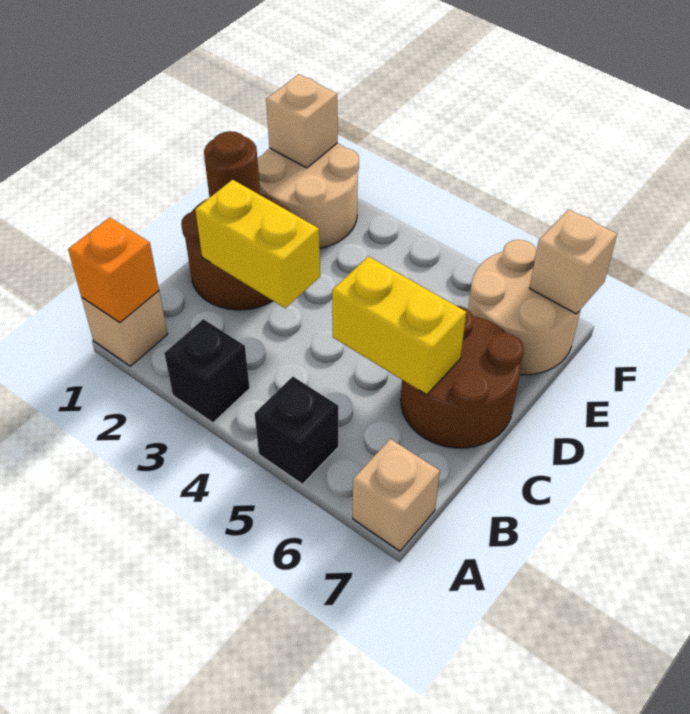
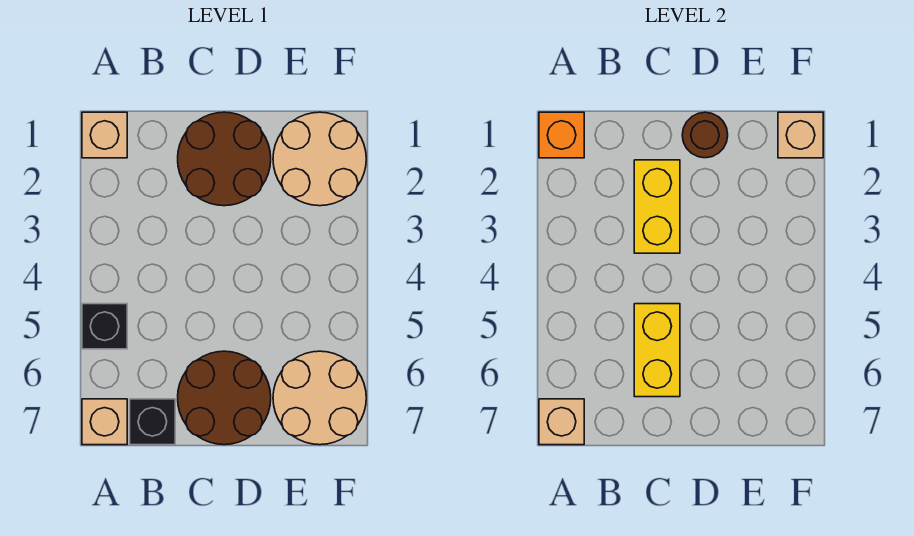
black 1x1 brick [164,319,250,423] -> black 1x1 brick moved to [130,399,175,445]
tan 1x1 brick [530,209,617,314] -> tan 1x1 brick moved to [539,399,584,445]

